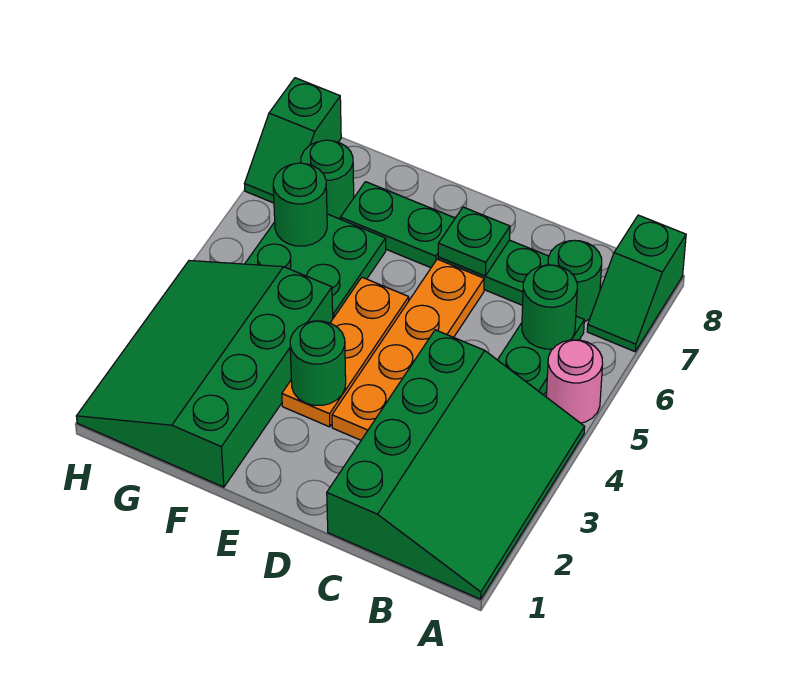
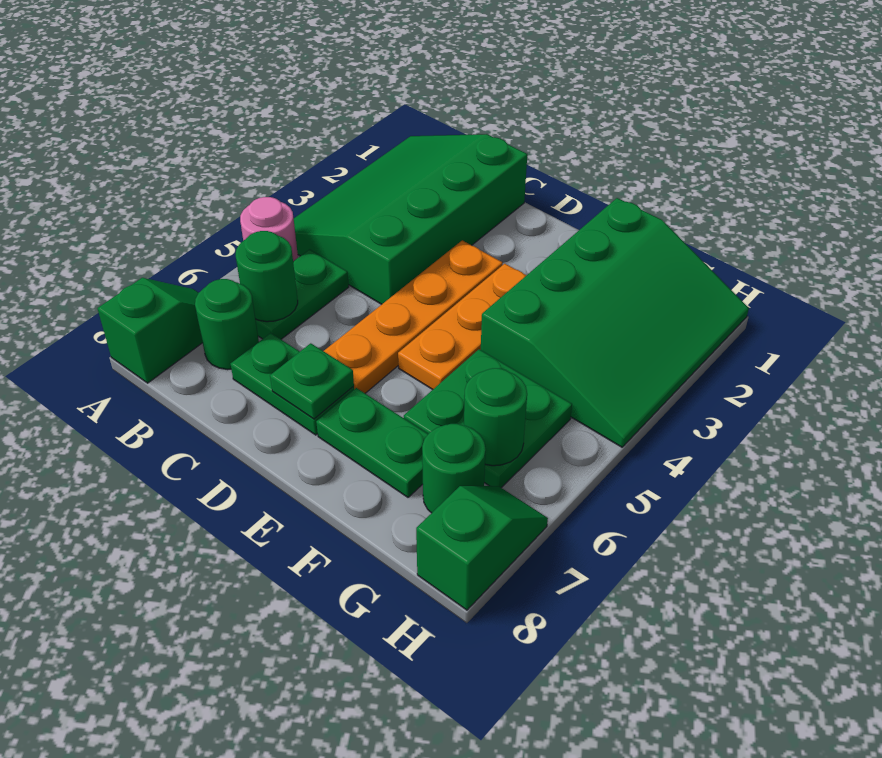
green 1x1 round brick [290,321,346,405] -> none

